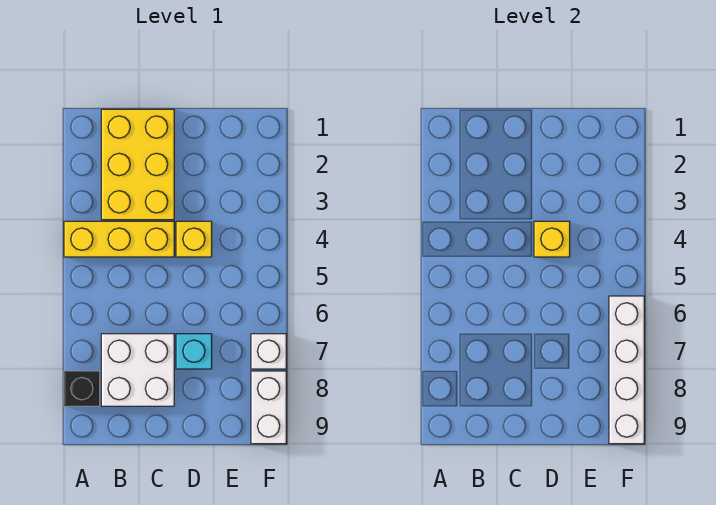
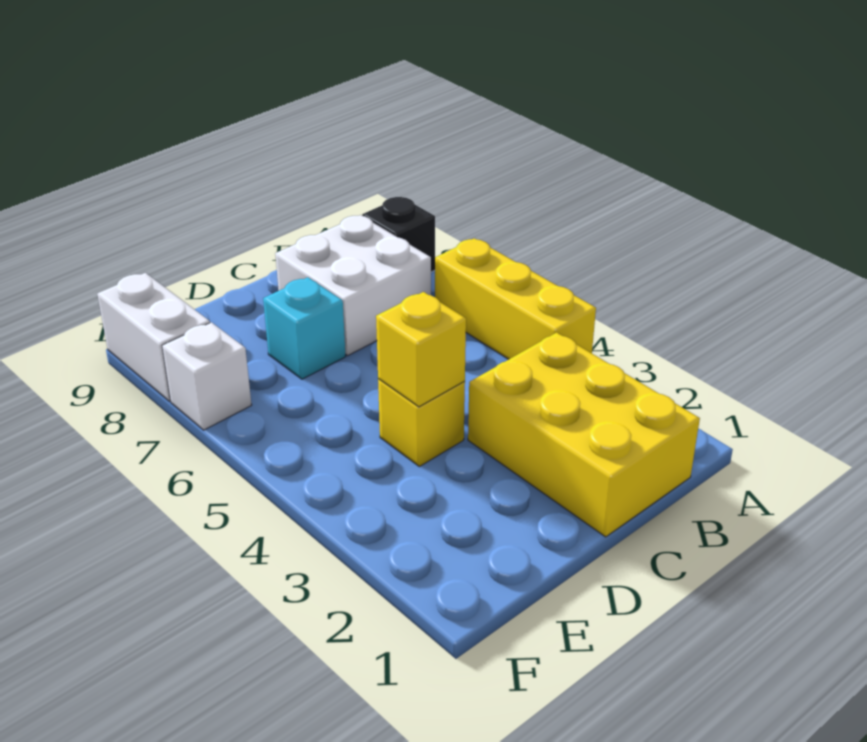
yellow 1x3 brick [64,221,174,257] -> yellow 1x3 brick turned to [435,238,596,359]
white 1x4 brick [609,296,644,444] -> none

